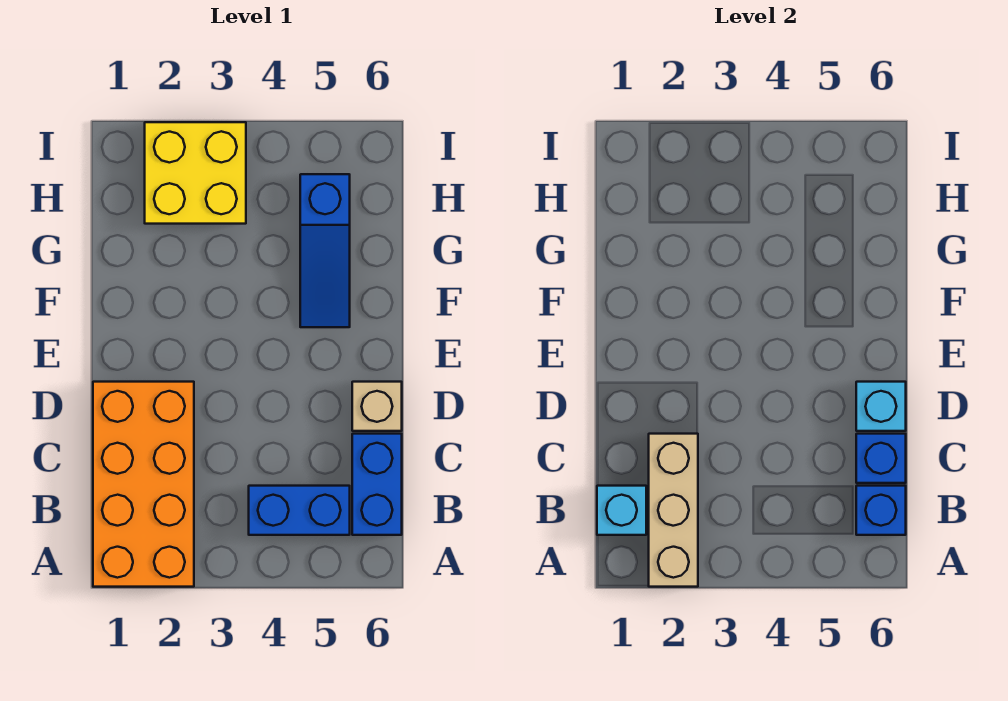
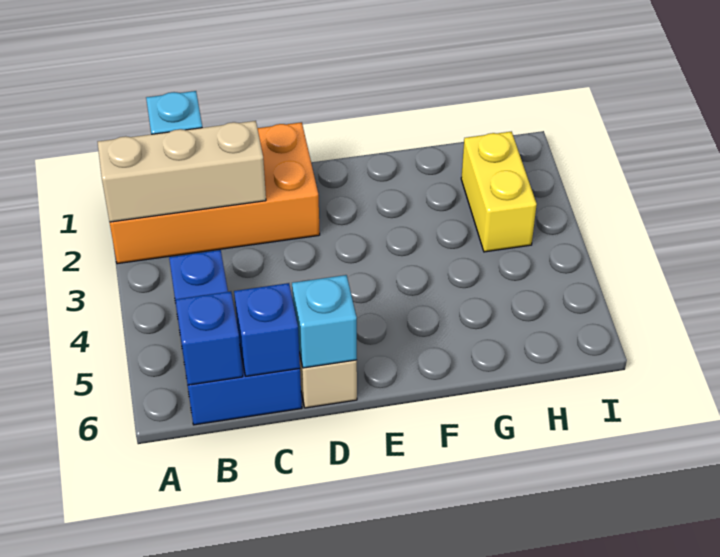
blue 1x3 slope [300,174,350,327] -> none
yellow 2x2 brick [145,122,246,224] -> yellow 1x2 brick [461,132,537,252]

